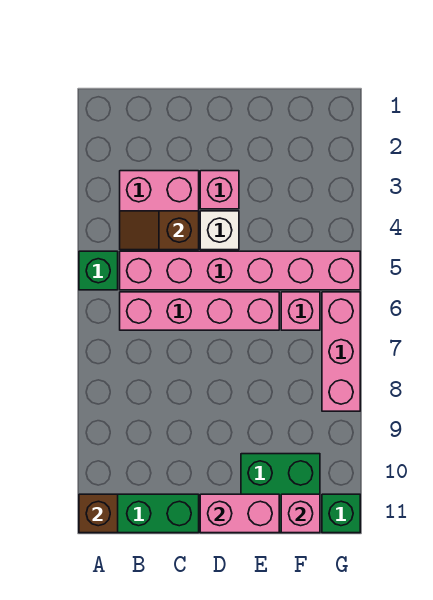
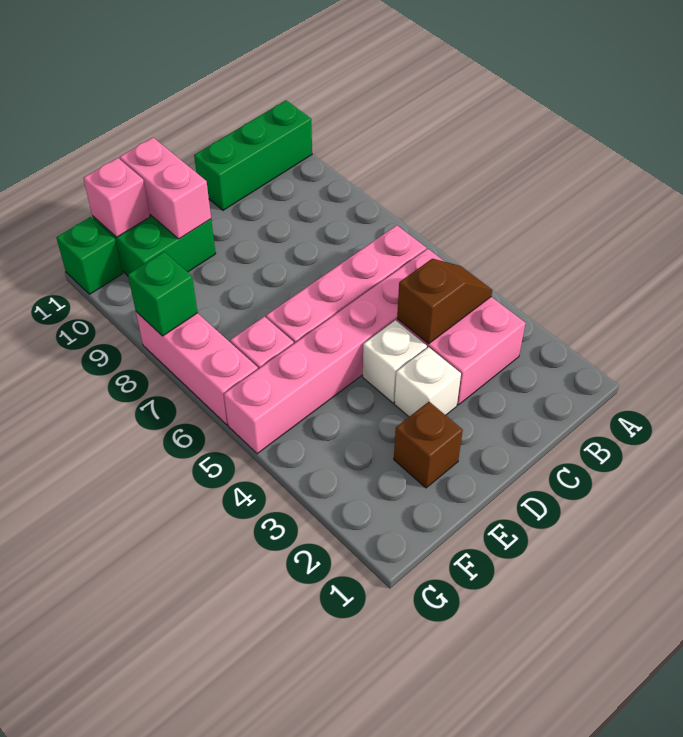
green 1x1 brick [79,251,118,290] -> green 1x1 brick moved to [128,252,198,336]
brown 1x1 brick [79,494,118,533] -> brown 1x1 brick moved to [394,402,463,488]
pink 1x1 brick [200,171,239,209] -> white 1x1 brick [394,347,461,417]
pink 1x2 brick [200,494,279,533] -> pink 1x2 brick turned to [120,138,211,239]

